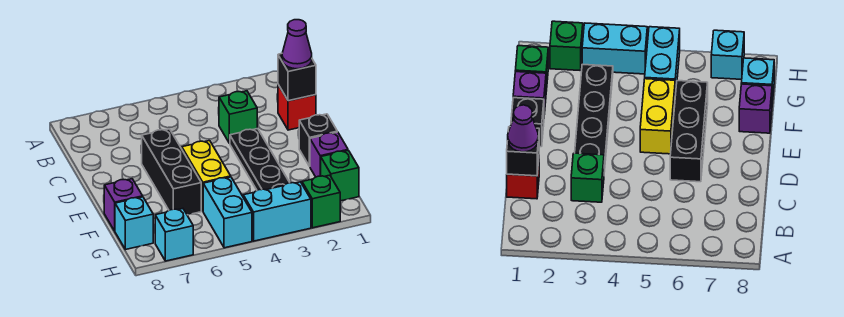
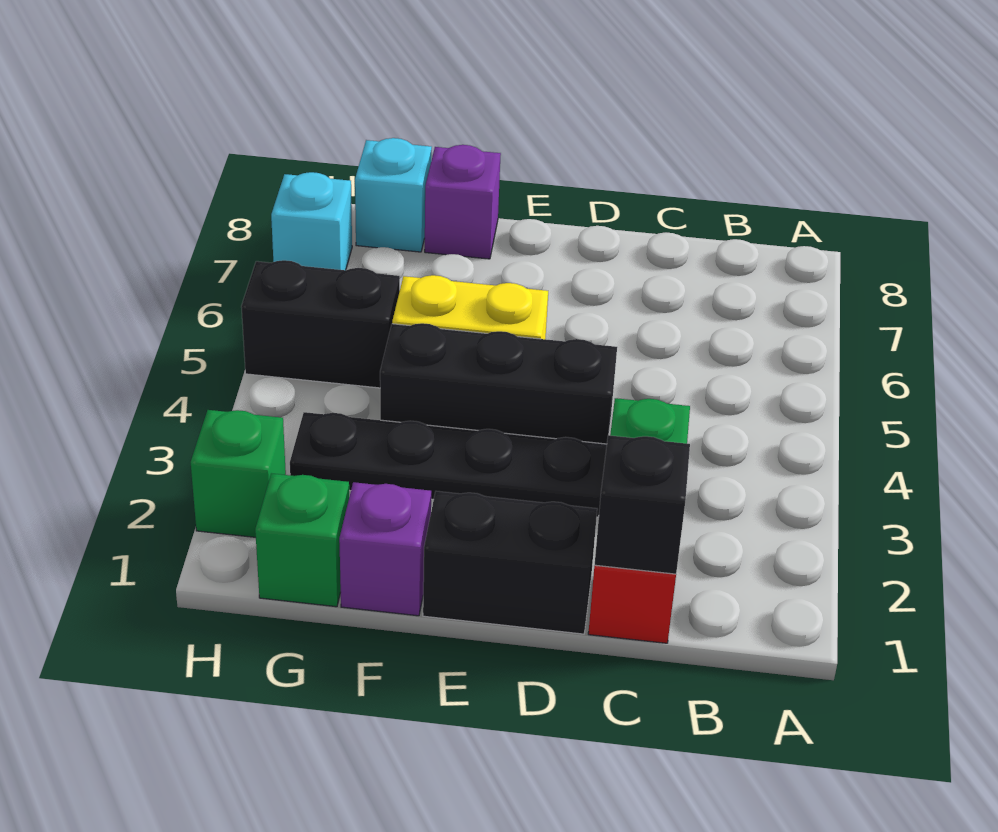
purple 1x1 cone [282,20,312,69] -> none
black 1x3 brick [142,129,201,215] -> black 1x3 brick moved to [380,323,617,444]
black 1x1 brick [299,114,337,166] -> black 1x2 brick [423,491,597,634]
cyan 1x2 brick [203,177,252,248] -> black 1x2 brick [241,260,400,388]
cyan 1x2 brick [243,182,311,241] -> none

